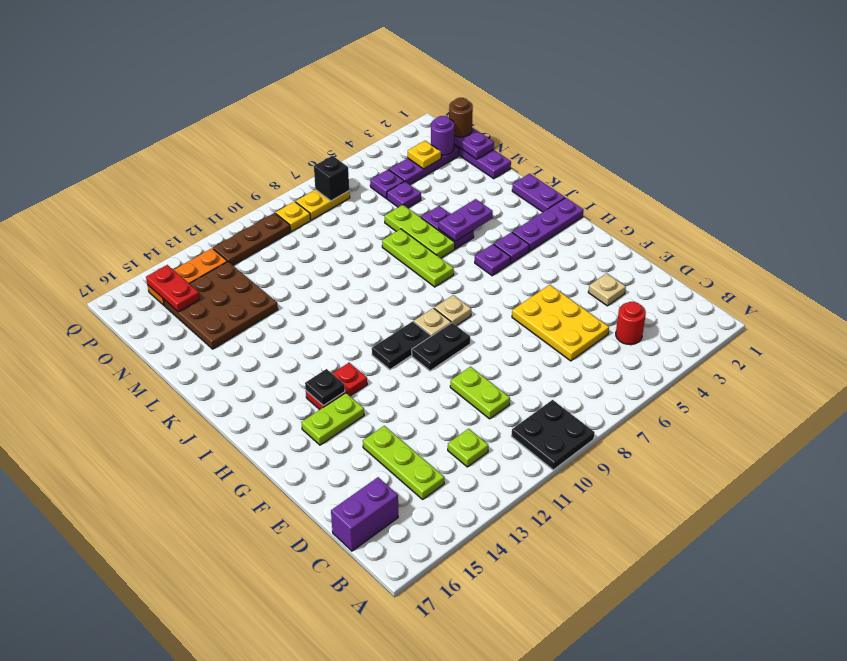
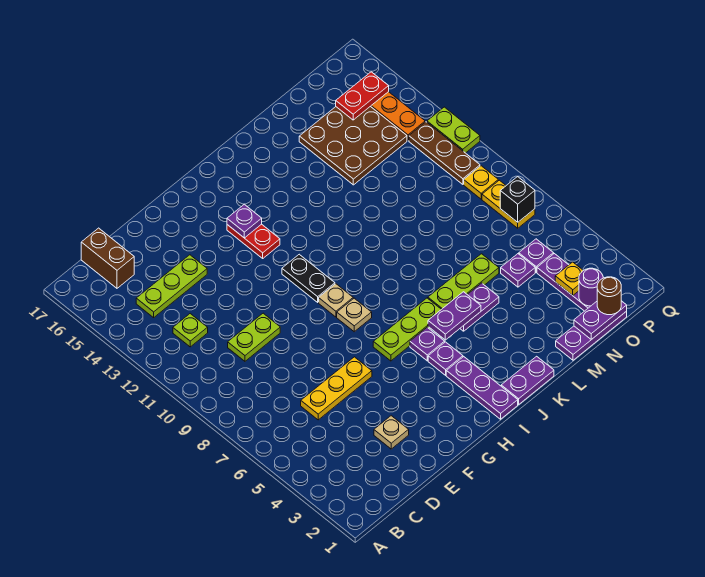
black 2x2 plate [511,400,595,470] -> none
red 1x1 round brick [616,302,646,345] -> none
purple 1x2 brick [331,477,398,551] -> brown 1x2 brick [81,228,134,288]
yellow 2x3 plate [512,285,609,361] -> yellow 1x3 plate [301,357,372,420]
black 1x2 plate [412,323,470,371] -> none
lime 1x2 plate [301,393,364,445] -> lime 1x2 plate moved to [427,107,480,153]
black 1x1 plate [305,369,345,406] -> purple 1x1 plate [227,204,262,238]
lime 1x3 plate [382,229,454,287] -> lime 1x3 plate moved to [373,298,441,361]
purple 1x2 plate [439,199,493,241] -> purple 1x2 plate turned to [428,292,481,340]

